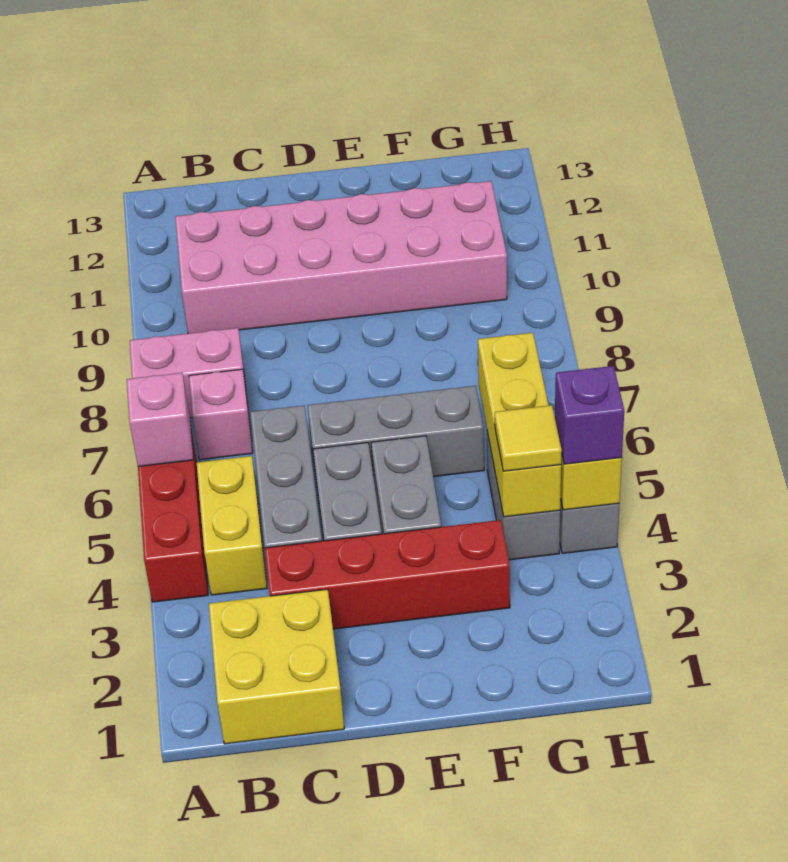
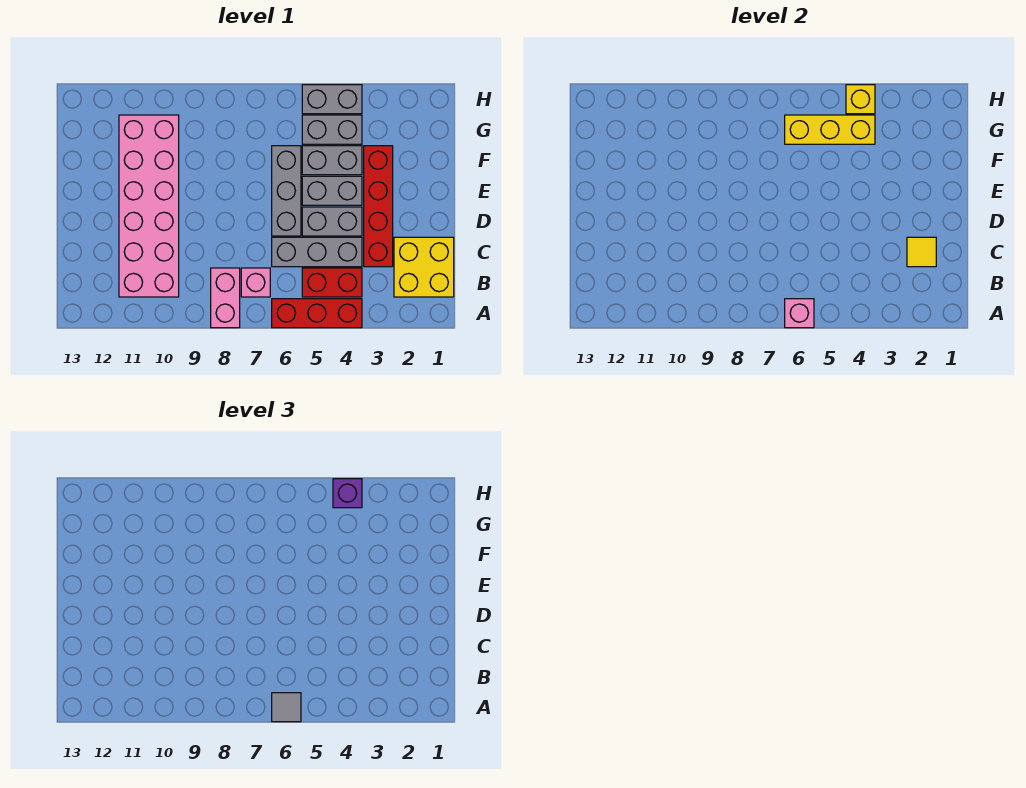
none -> grey 1x1 tile [272,693,301,722]
yellow 1x2 brick [197,456,267,595] -> red 1x2 brick [302,268,362,297]
none -> grey 1x2 brick [302,146,362,175]
yellow 1x1 tile [495,405,562,471] -> yellow 1x1 tile moved to [907,237,936,267]

